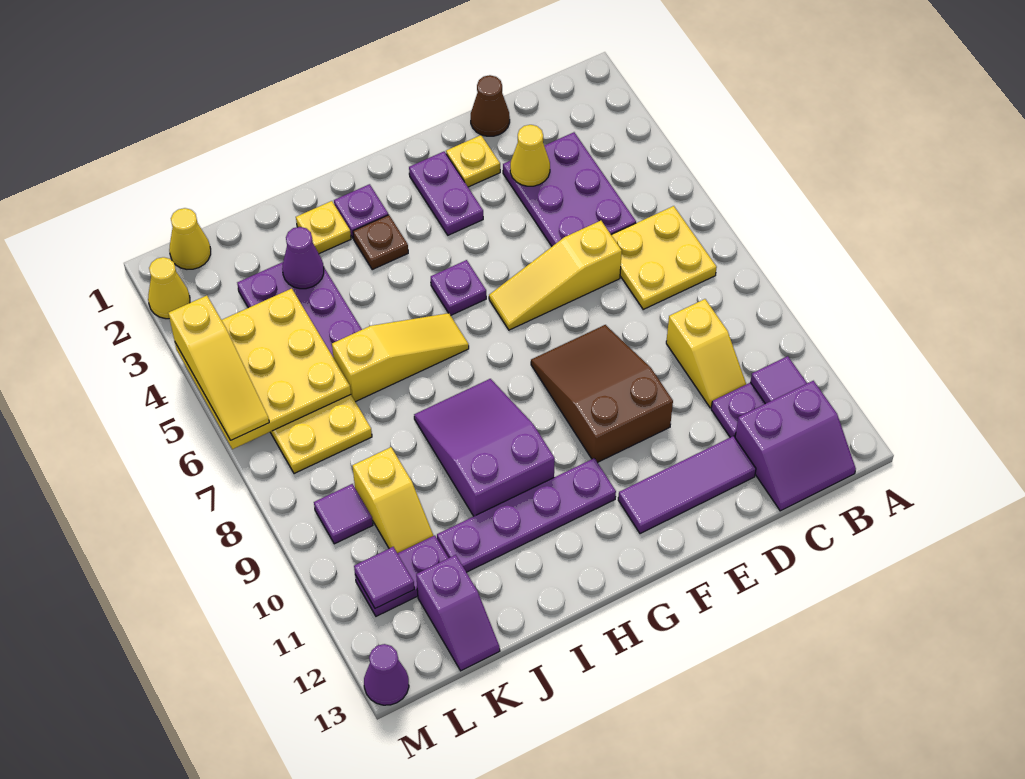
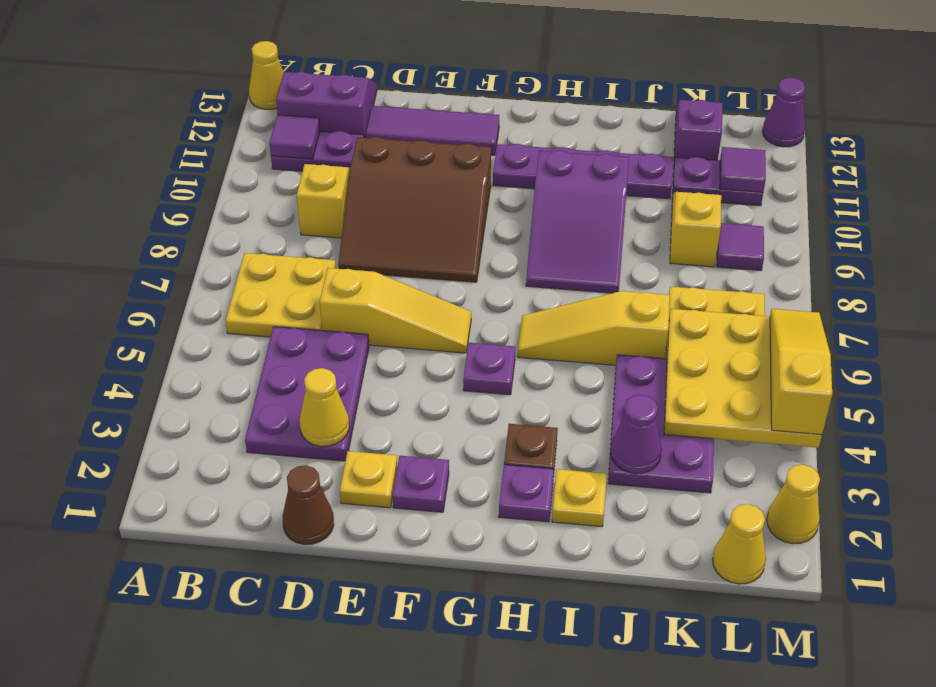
none -> yellow 1x1 cone [249,41,284,109]
brown 2x3 slope [531,325,673,462] -> brown 3x3 slope [338,137,491,282]
purple 1x2 plate [409,152,483,235] -> purple 1x1 plate [393,456,449,512]

